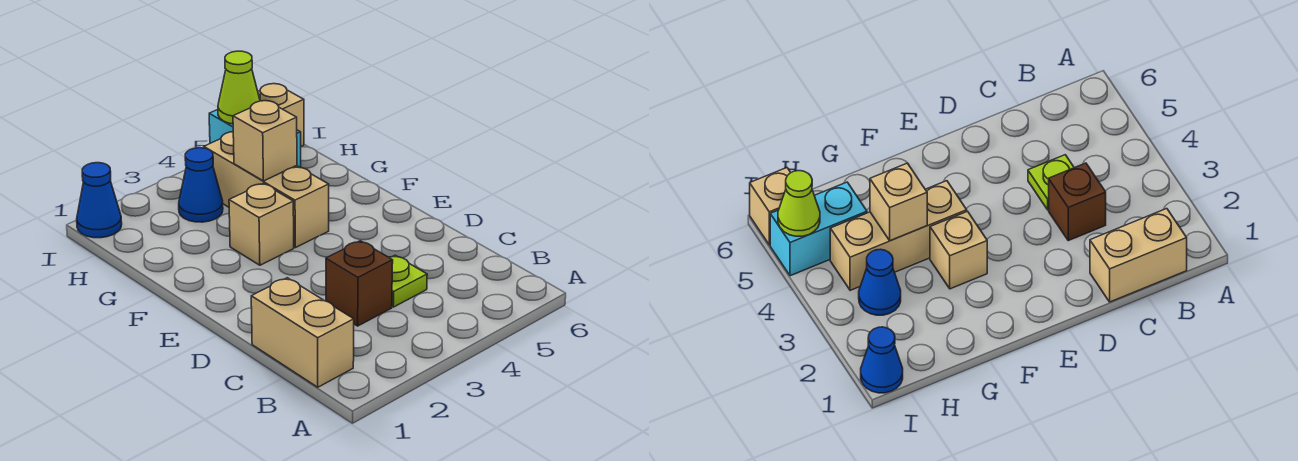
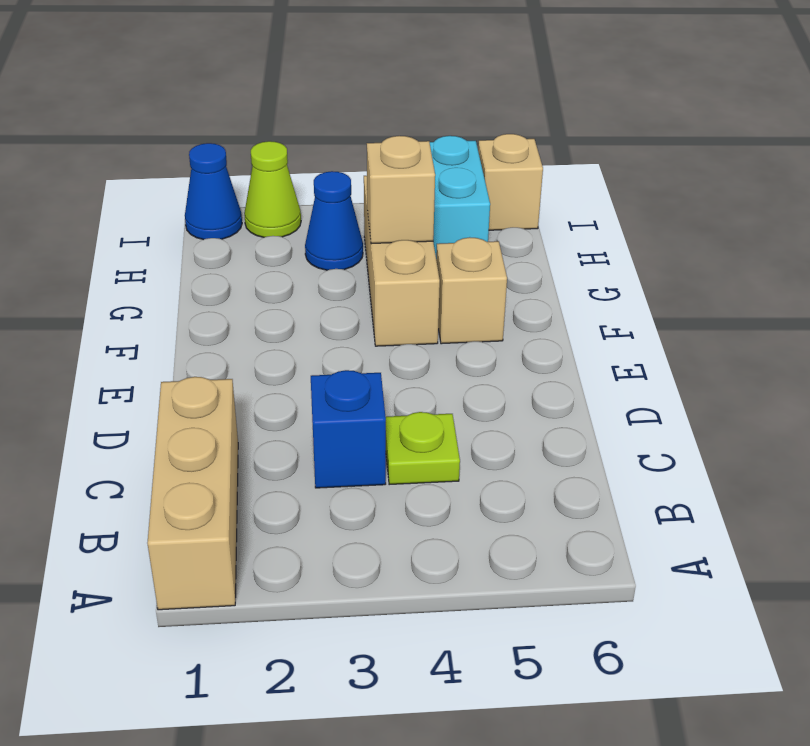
tan 1x2 brick [251,278,354,387] -> tan 1x3 brick [147,377,238,610]
brown 1x1 brick [326,241,393,326] -> blue 1x1 brick [311,370,386,488]
tan 1x1 brick [229,183,294,265] -> tan 1x1 brick moved to [436,237,507,344]
lime 1x1 cone [218,51,260,124] -> lime 1x1 cone moved to [244,141,301,237]

